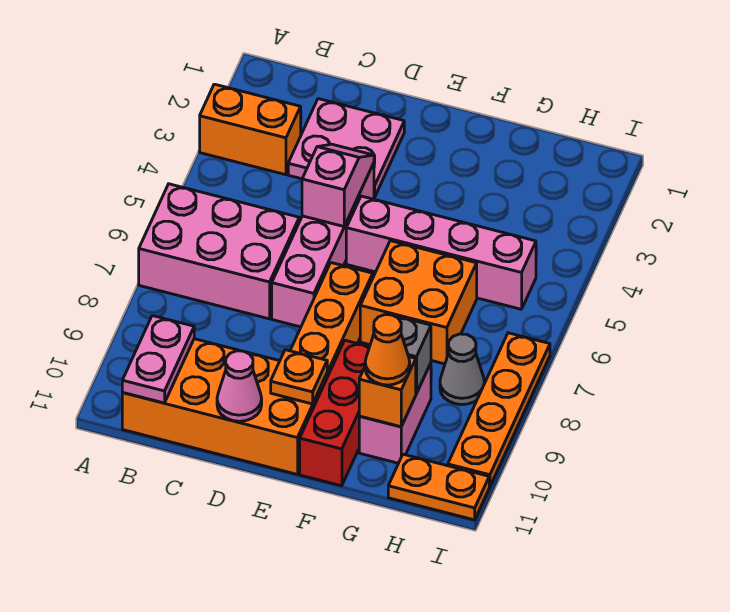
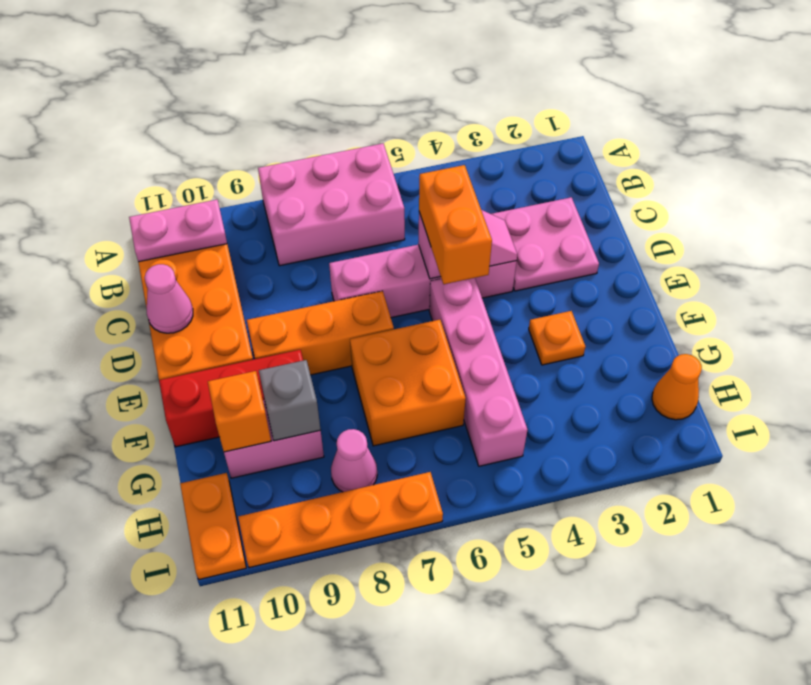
orange 1x2 brick [200,84,301,175] -> orange 1x2 brick moved to [419,165,492,284]
pink 2x3 brick [139,184,299,319] -> pink 2x3 brick turned to [258,143,405,266]
orange 1x1 plate [271,350,327,404] -> orange 1x1 plate moved to [529,311,585,365]
orange 1x1 cone [365,315,410,385] -> orange 1x1 cone moved to [652,354,702,420]
grey 1x1 cone [440,334,484,405] -> pink 1x1 cone [331,429,377,492]

